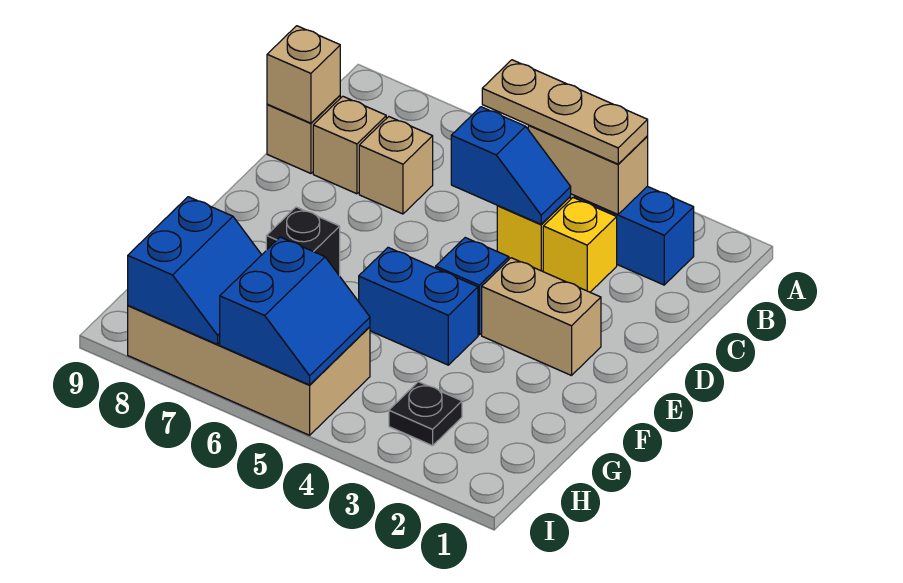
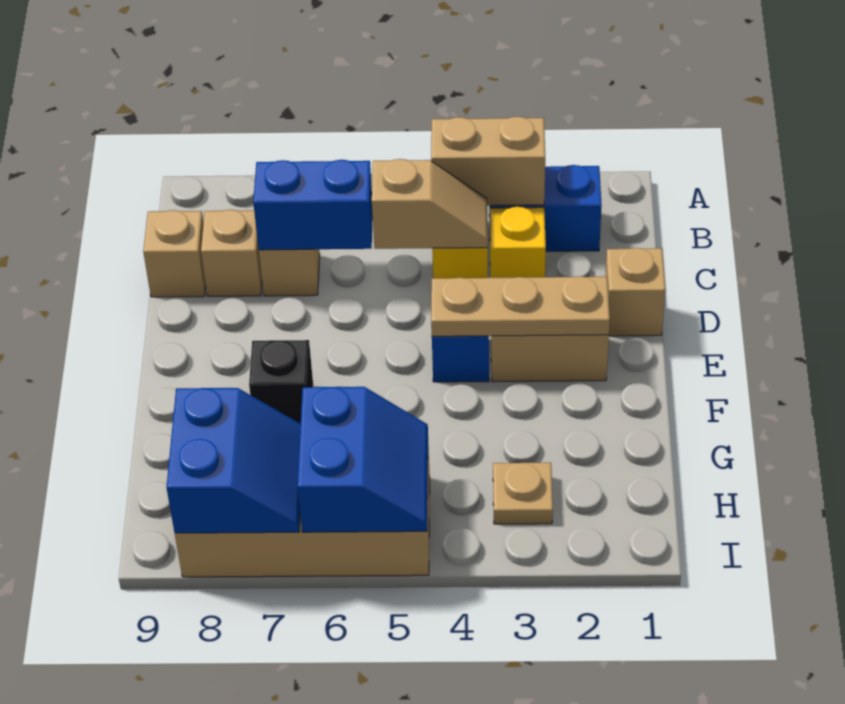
tan 1x3 plate [482,60,648,164] -> tan 1x3 plate moved to [431,276,610,336]
blue 1x2 slope [451,107,571,224] -> tan 1x2 slope [372,159,488,249]
tan 1x1 brick [267,26,340,123] -> tan 1x1 brick moved to [605,248,666,336]
blue 1x2 brick [358,247,478,365] -> blue 1x2 brick moved to [253,160,373,250]
black 1x1 plate [389,382,462,446] -> tan 1x1 plate [493,463,553,524]

